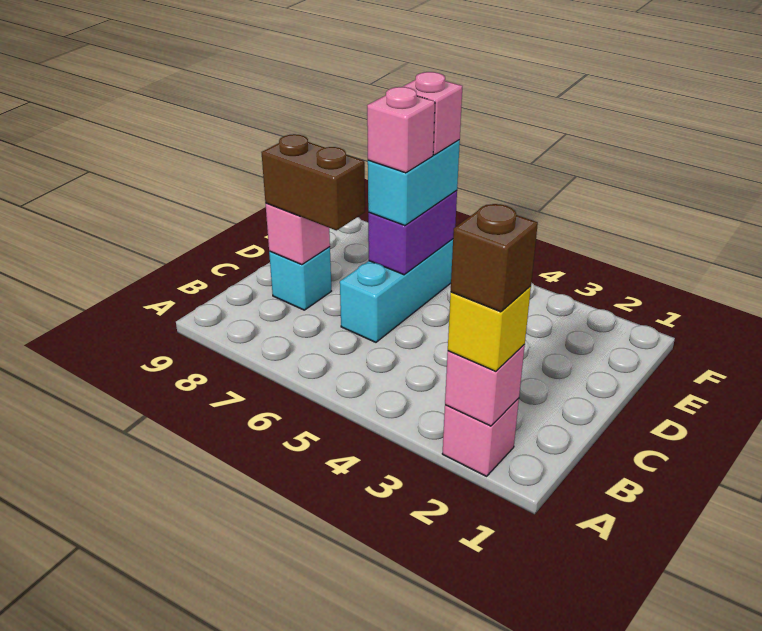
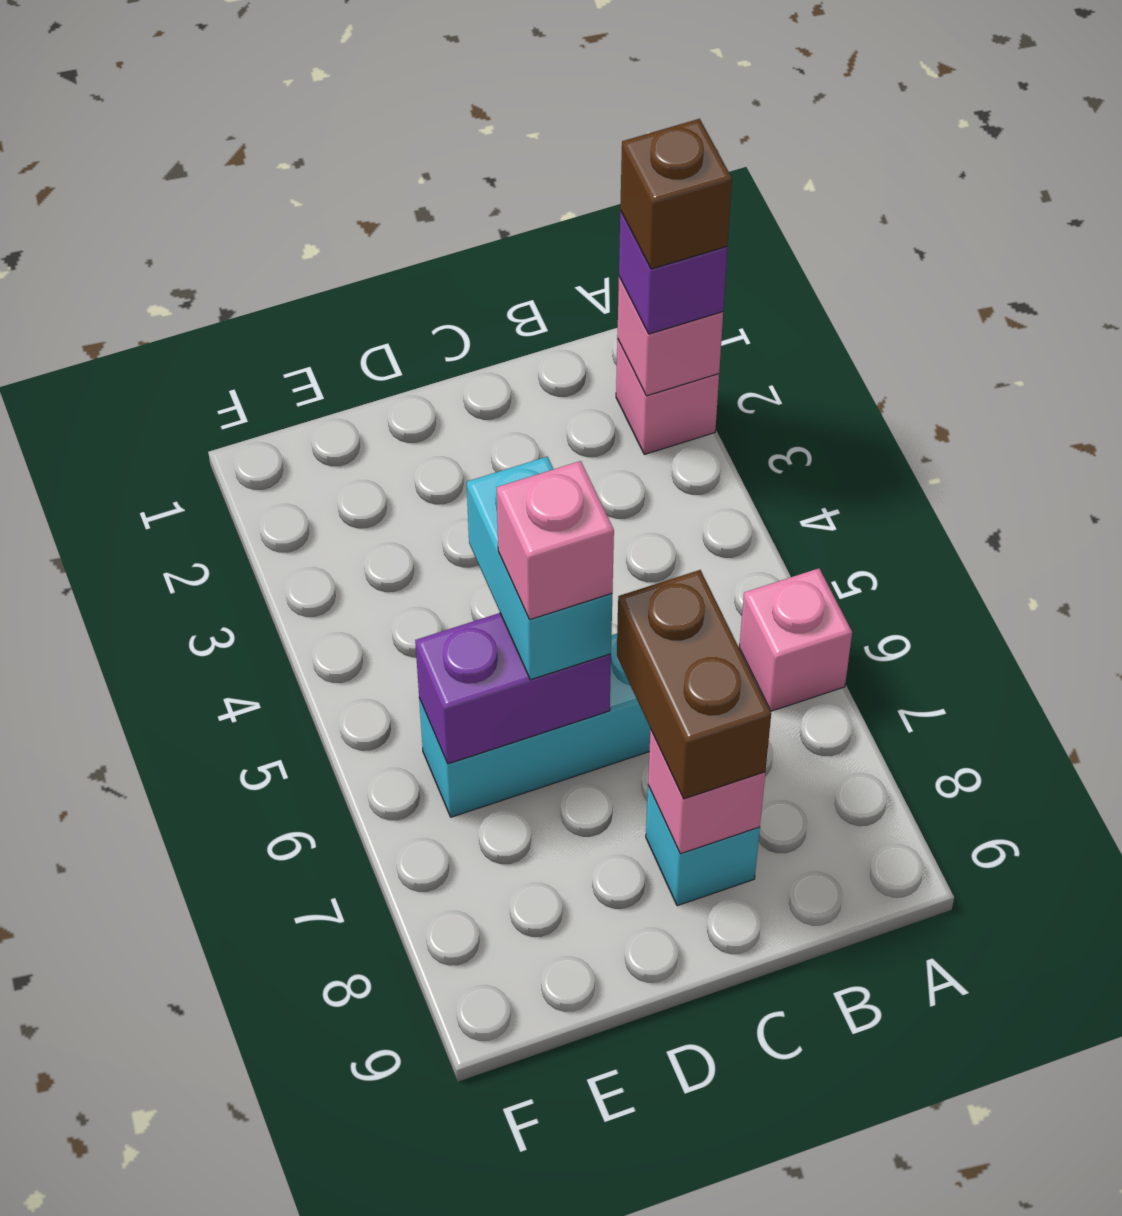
yellow 1x1 brick [448,286,531,371] -> purple 1x1 brick [619,211,727,334]
cyan 1x2 brick [368,140,460,226] -> cyan 1x2 brick turned to [467,457,612,680]
pink 1x1 brick [403,72,462,155] -> pink 1x1 brick moved to [739,568,852,711]

